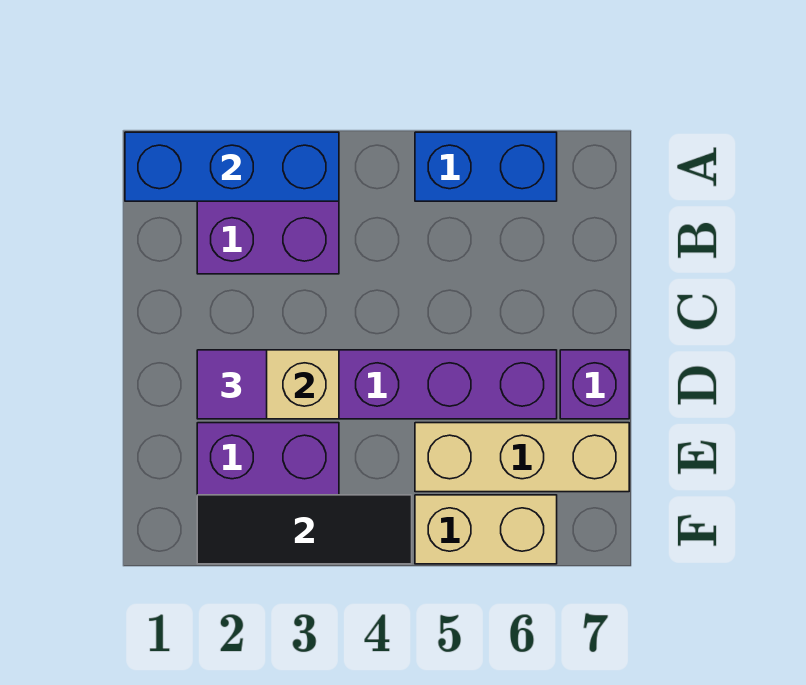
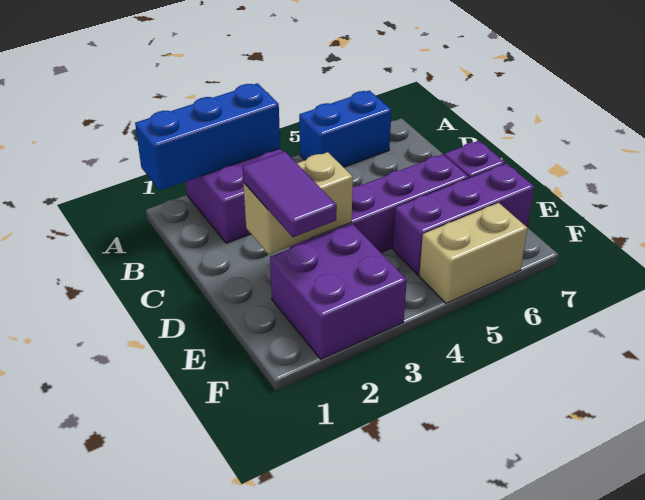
purple 1x1 tile [197,350,267,419] -> purple 1x2 tile [242,151,337,237]
tan 1x3 brick [415,423,629,492] -> purple 1x3 brick [393,163,534,275]
black 1x3 tile [197,495,412,564] -> none

